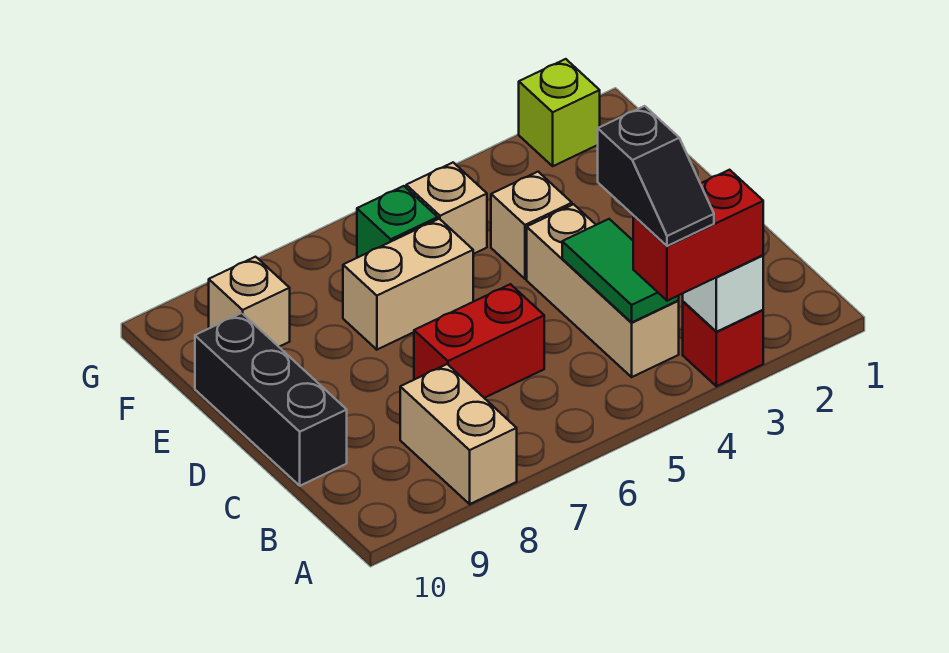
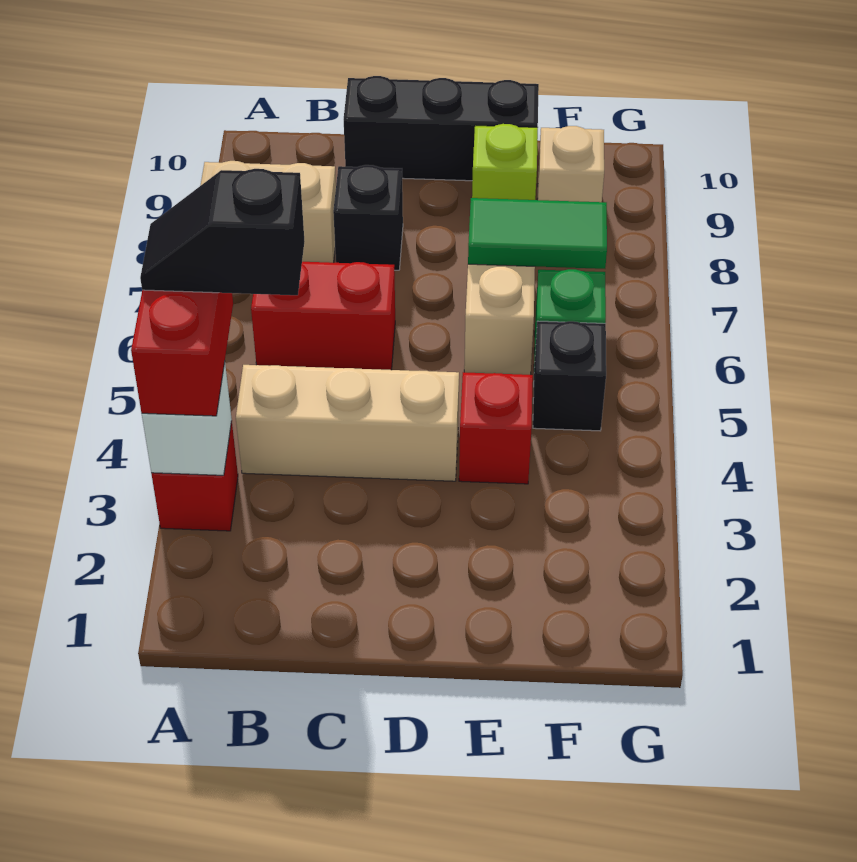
green 1x2 tile [562,219,679,322] -> green 1x2 tile moved to [468,198,607,269]
red 1x2 brick [414,284,544,398] -> red 1x2 brick turned to [251,262,395,370]
none -> black 1x1 brick [333,165,403,270]
tan 1x1 brick [491,172,572,279] -> red 1x1 brick [459,372,533,484]
tan 1x1 brick [406,163,487,254] -> black 1x1 brick [533,321,606,431]
lime 1x1 brick [519,59,600,166] -> lime 1x1 brick moved to [472,124,538,200]

